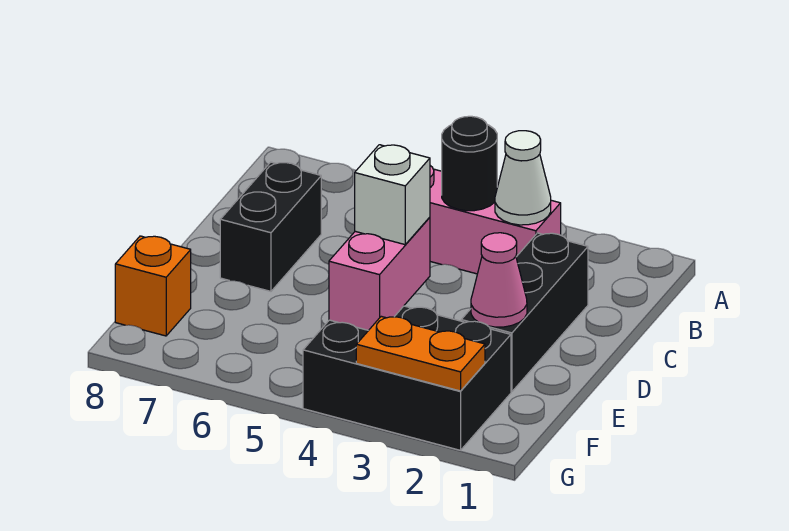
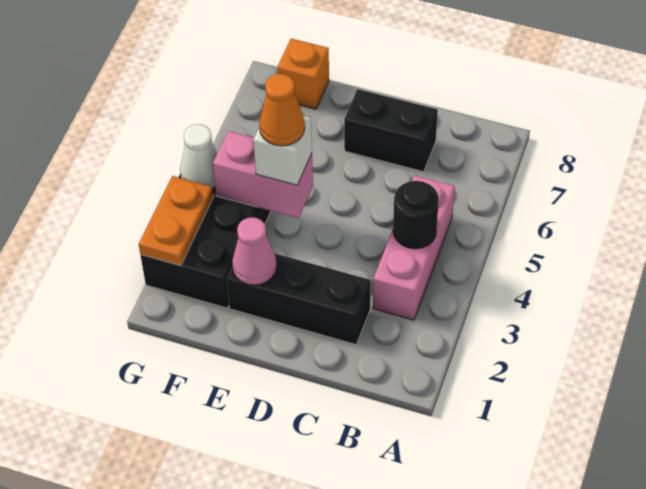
white 1x1 cone [495,131,551,225] -> white 1x1 cone moved to [180,124,217,188]
none -> orange 1x1 cone [259,74,305,146]

